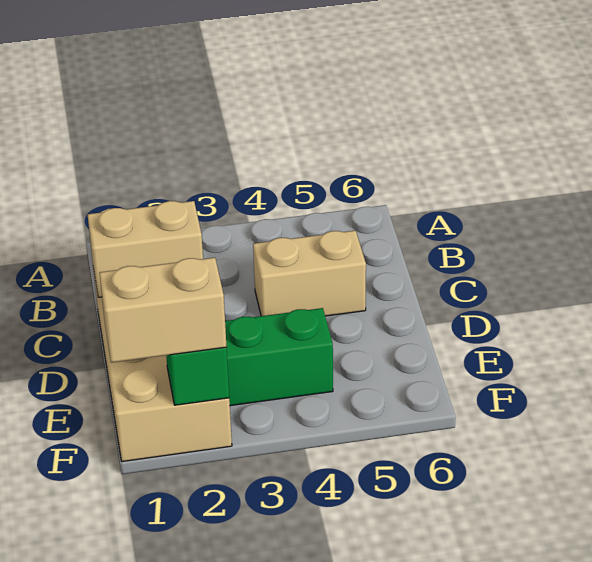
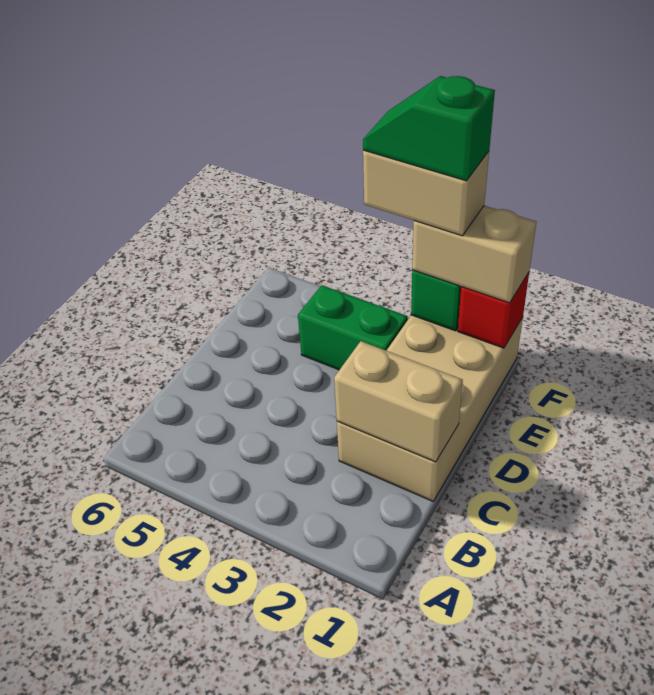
tan 1x2 brick [253,230,366,316] -> tan 1x2 brick moved to [363,150,489,236]
none -> red 1x1 brick [458,273,529,348]
none -> green 1x2 slope [363,76,495,181]

